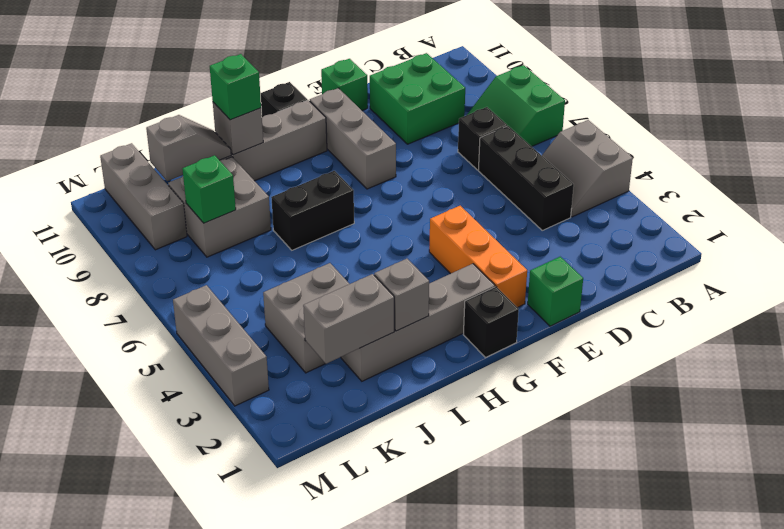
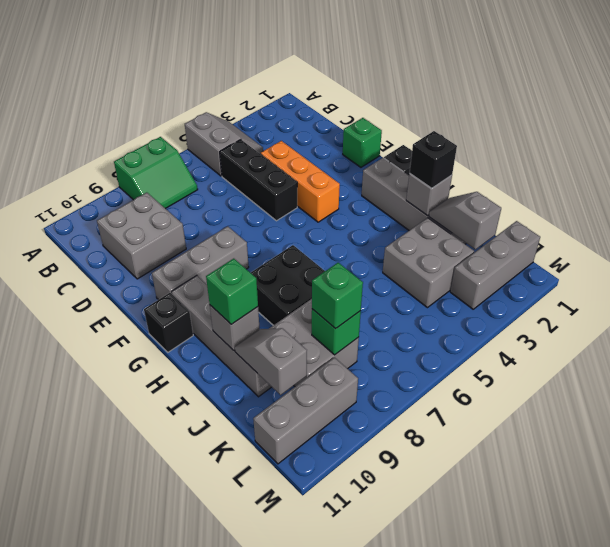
grey 2x2 slope [542,120,633,217] -> grey 2x2 slope turned to [185,112,263,176]
black 1x3 brick [478,126,574,230] -> black 1x3 brick turned to [220,140,297,221]
black 1x1 brick [458,107,507,170] -> black 1x1 brick moved to [410,131,457,188]
green 2x2 brick [370,53,465,144] -> grey 2x2 brick [97,193,186,279]
green 1x1 brick [321,59,368,110] -> green 1x1 brick moved to [312,263,363,329]
orange 1x3 brick [429,206,527,308] -> orange 1x3 brick turned to [260,141,340,222]
black 1x2 brick [271,171,354,250] -> black 2x2 brick [251,245,325,325]
grey 1x2 brick [303,274,394,364] -> grey 1x2 slope [429,192,501,249]
grey 1x3 brick [173,285,269,406] -> grey 1x3 brick moved to [450,221,540,309]

